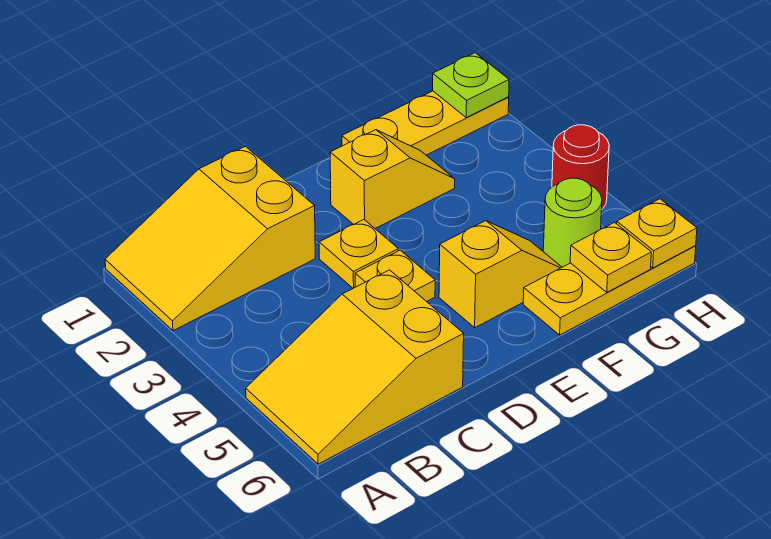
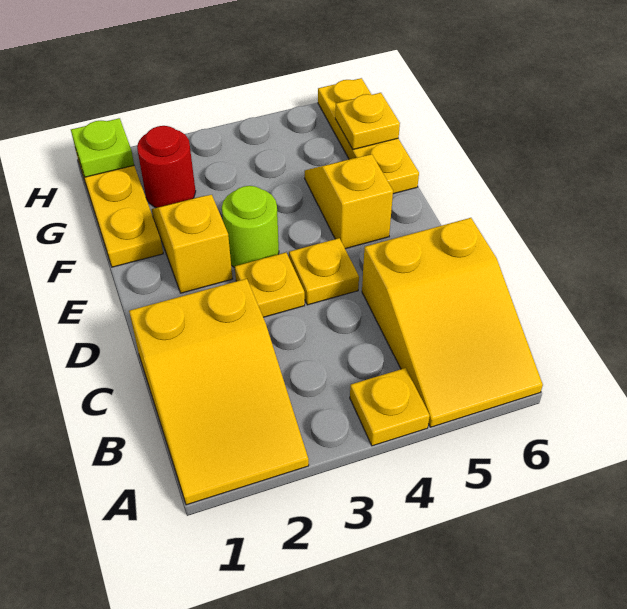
lime 1x1 round brick [543,178,602,267] -> lime 1x1 round brick moved to [222,186,279,268]
red 1x1 round brick [552,125,609,210] -> red 1x1 round brick moved to [137,126,196,208]
yellow 1x1 plate [617,199,697,268] -> yellow 1x1 plate moved to [350,368,430,446]

